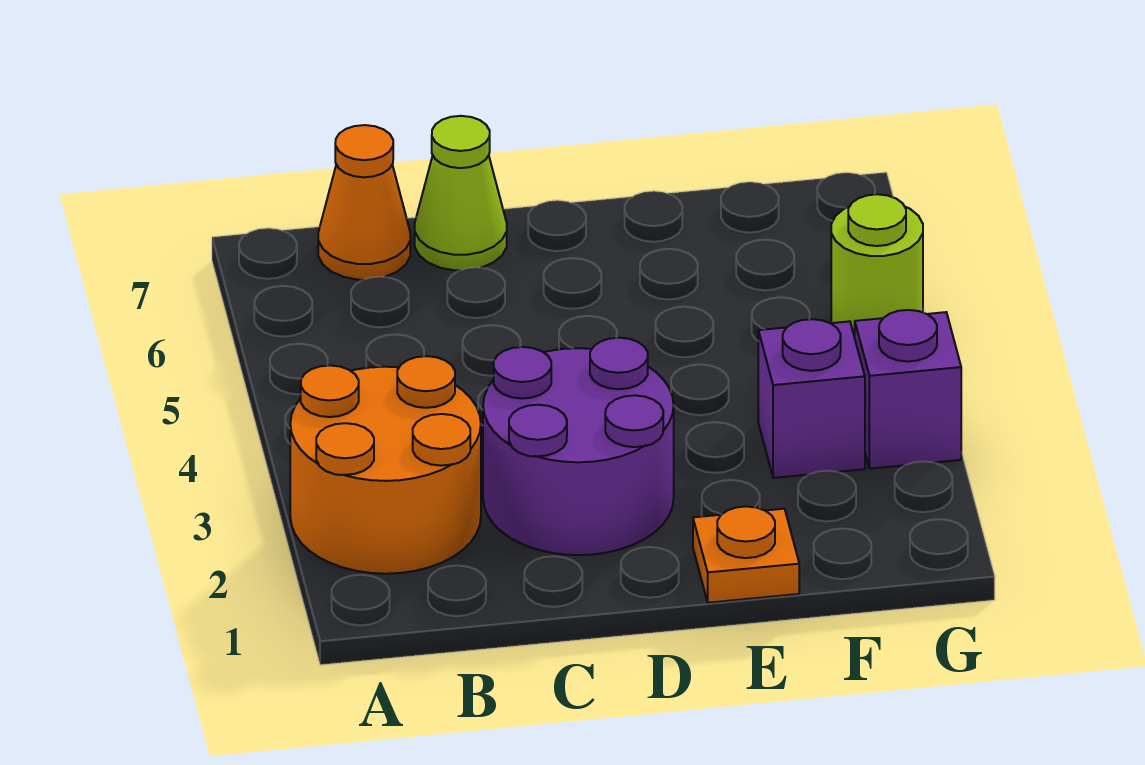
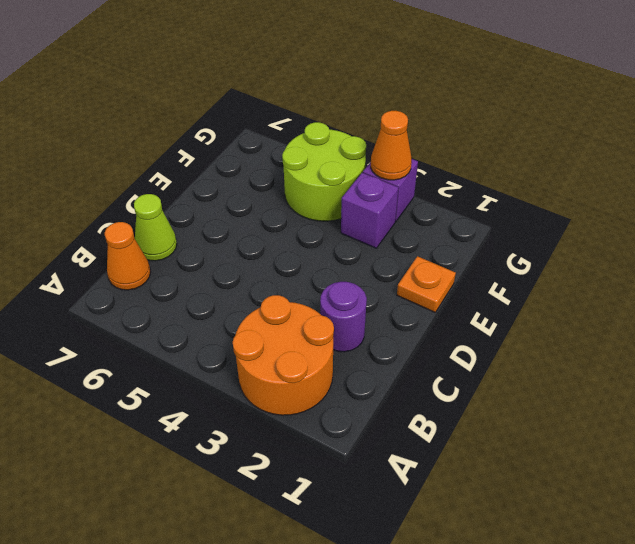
purple 2x2 round brick [483,338,674,555] -> purple 1x1 round brick [320,282,367,352]
none -> orange 1x1 cone [371,111,412,180]
lime 1x1 round brick [831,194,923,337] -> lime 2x2 round brick [282,122,366,221]

